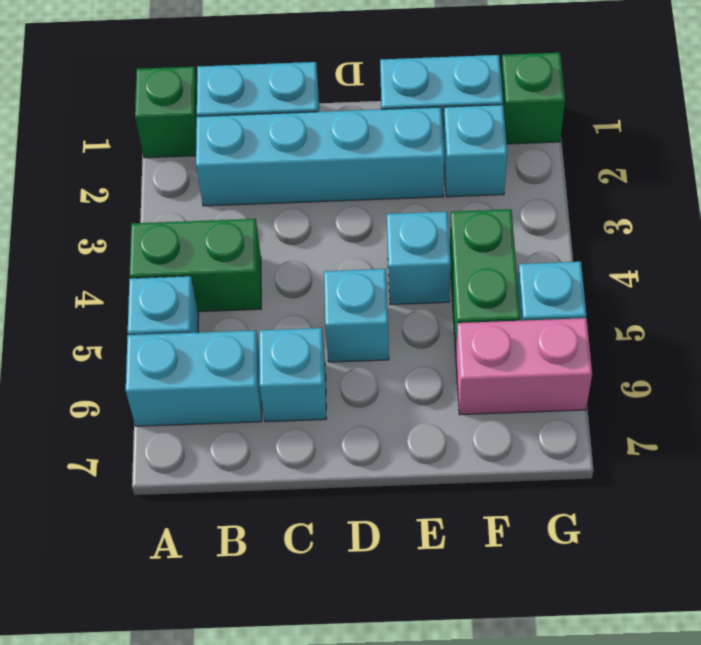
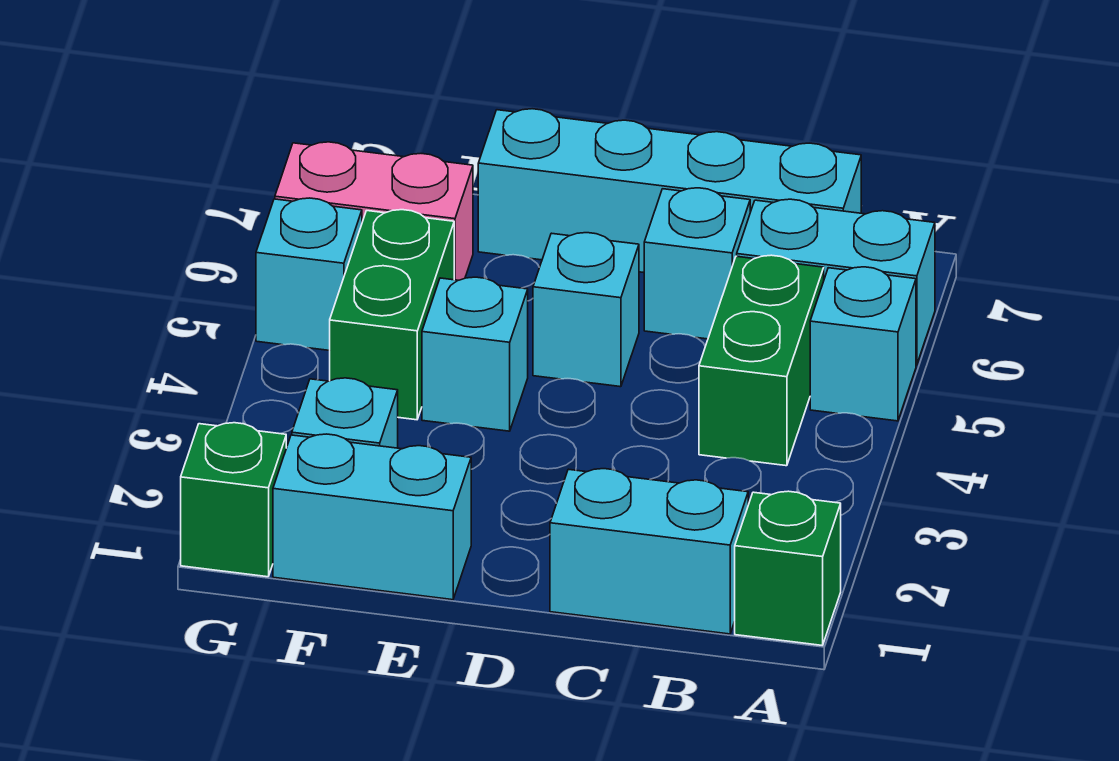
green 1x2 brick [130,219,261,312] -> green 1x2 brick turned to [699,255,824,466]
cyan 1x4 brick [196,107,444,206] -> cyan 1x4 brick moved to [478,109,861,273]

